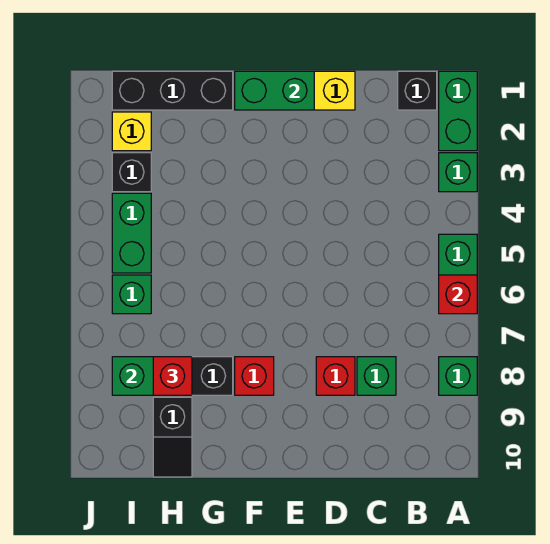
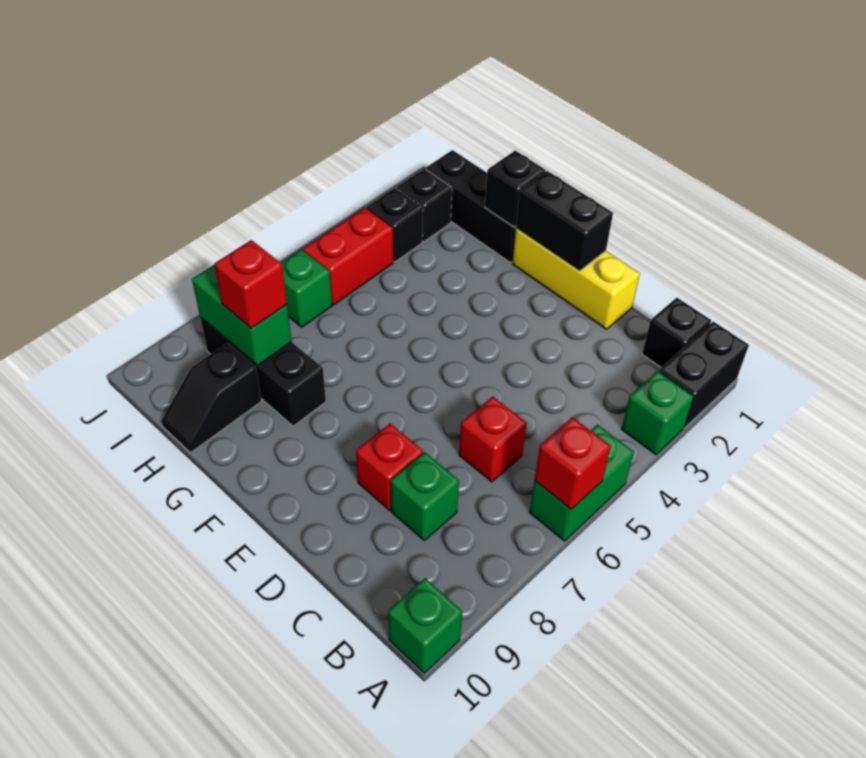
green 1x2 brick [439,71,477,151] -> black 1x2 brick [658,322,749,428]
green 1x1 brick [439,357,477,395] -> green 1x1 brick moved to [388,578,462,673]
green 1x2 brick [235,71,314,110] -> black 1x2 brick [516,171,613,271]
red 1x1 brick [235,357,274,395] -> red 1x1 brick moved to [459,397,527,482]
none -> black 1x1 brick [485,151,546,227]
yellow 1x1 brick [112,112,151,151] -> black 1x1 brick [397,169,452,241]
green 1x2 brick [112,193,151,273] -> red 1x2 brick [303,208,393,305]

